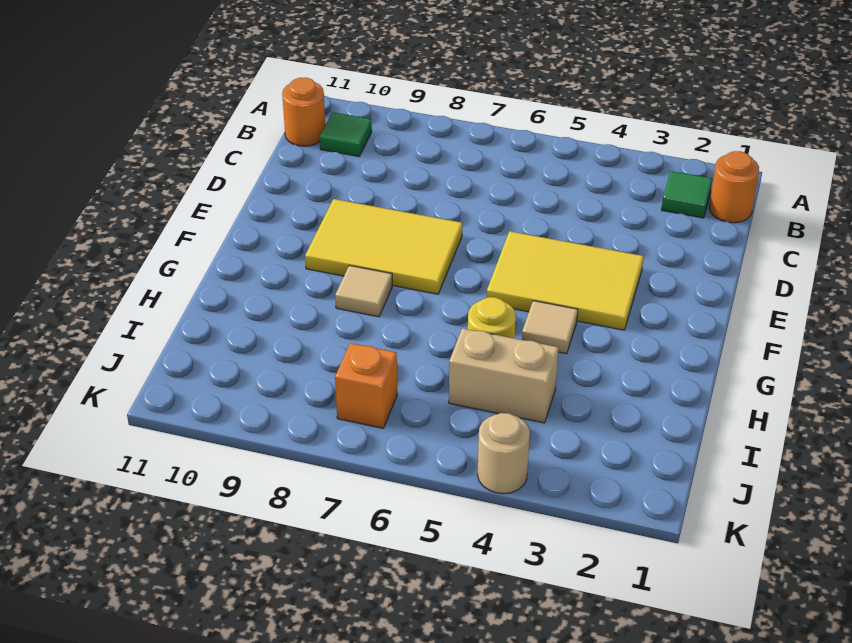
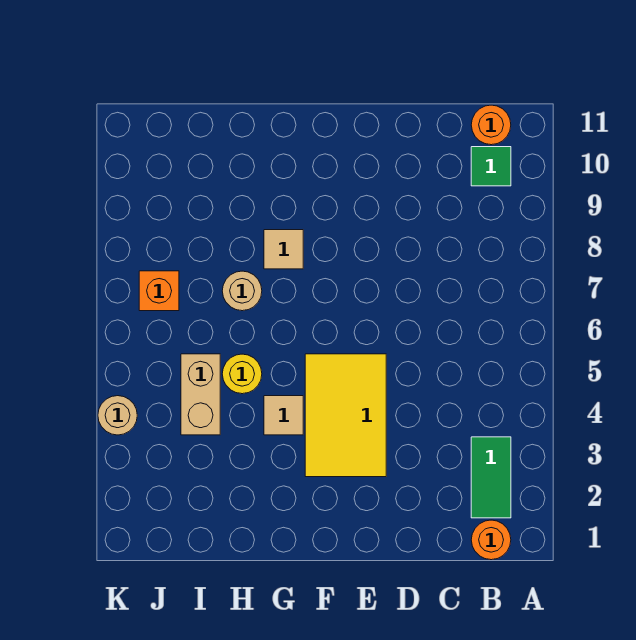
green 1x1 tile [662,171,712,218] -> green 1x2 tile [471,437,511,518]
yellow 2x3 tile [305,199,462,294] -> none
none -> tan 1x1 round brick [222,271,262,311]

